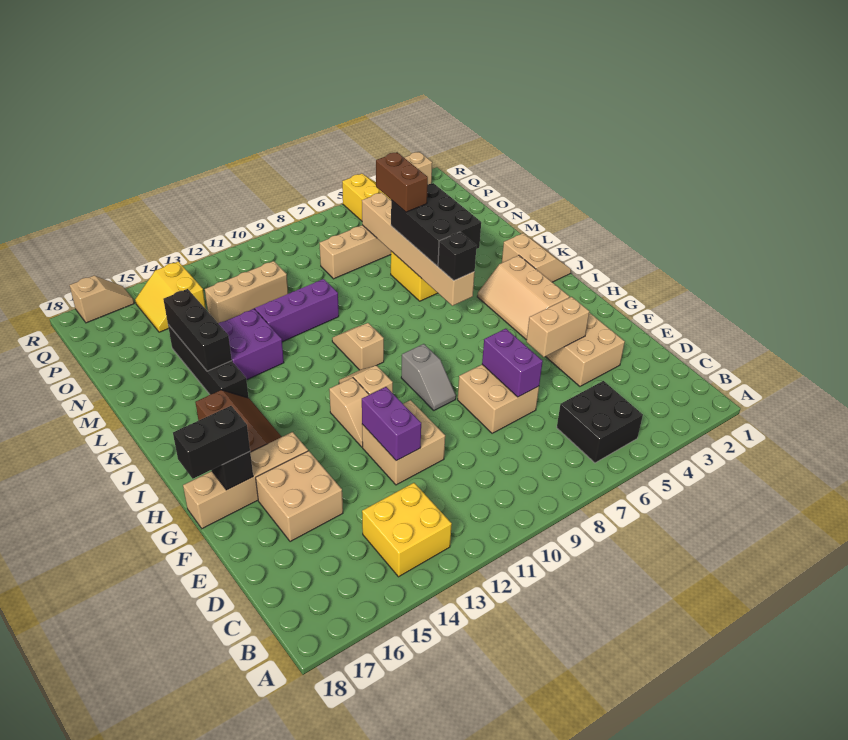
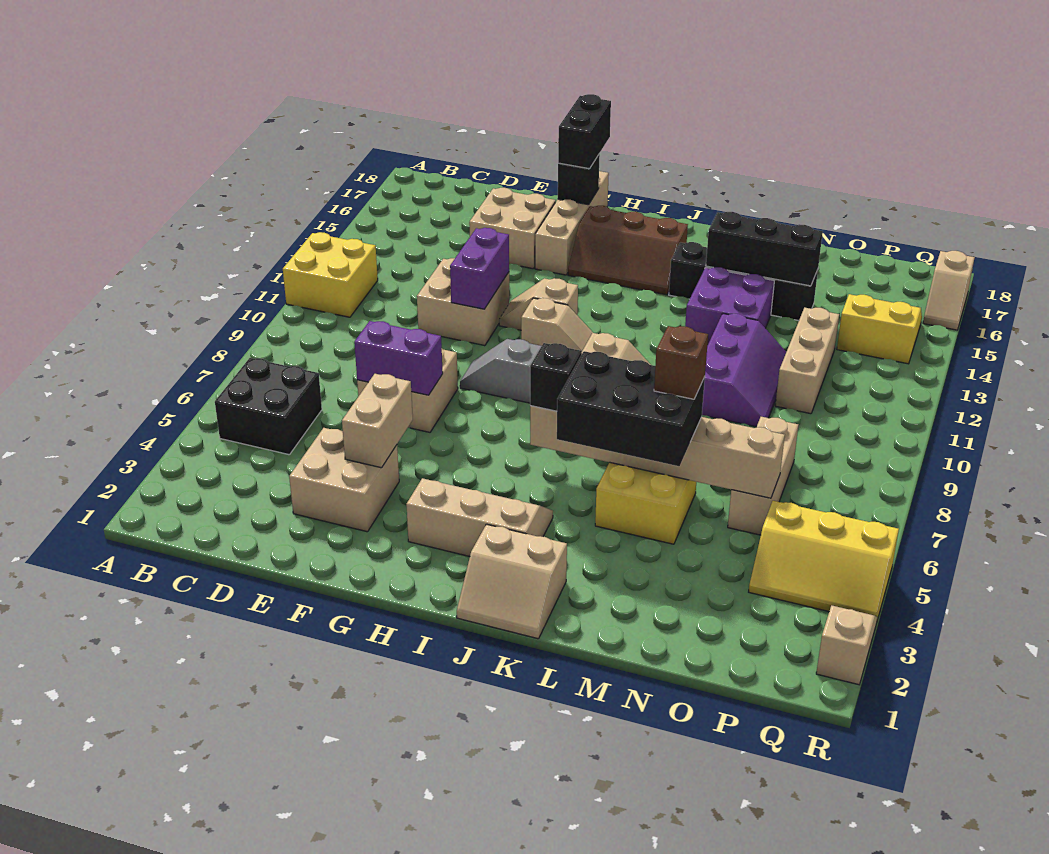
yellow 2x2 brick [362,483,452,577] -> yellow 2x2 brick moved to [283,232,378,317]
purple 1x2 brick [362,387,421,461] -> purple 1x2 brick turned to [450,228,509,309]
brown 1x2 brick [376,152,428,212] -> brown 1x1 brick [654,326,708,399]

